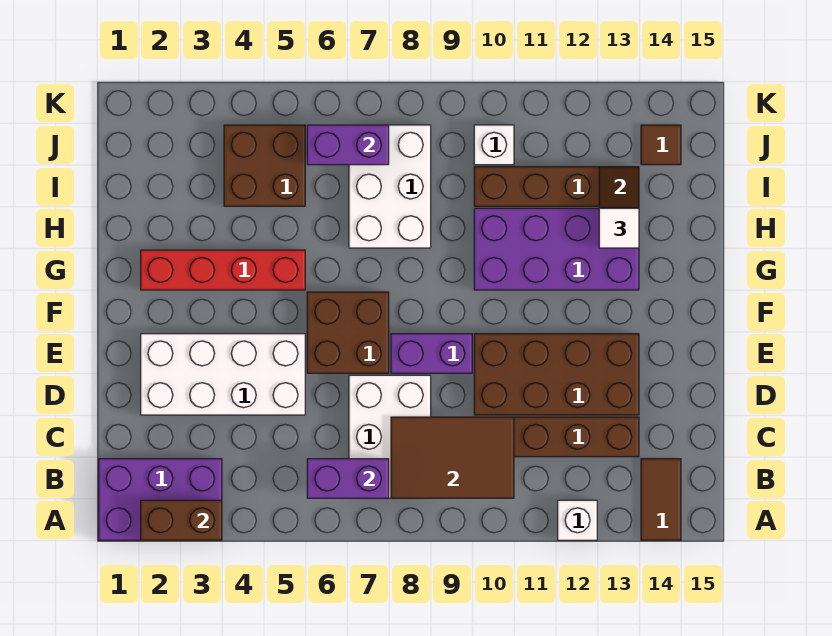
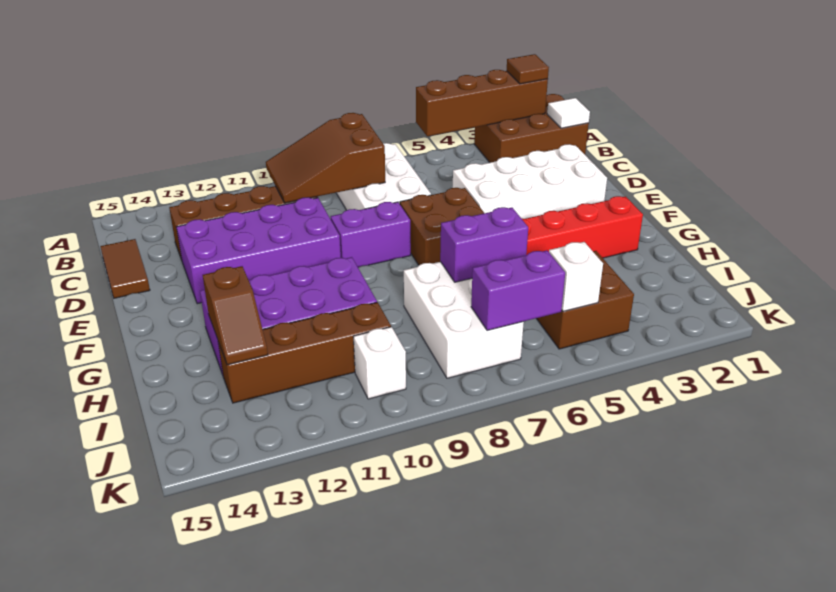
purple 2x3 brick [99,459,222,540] -> brown 2x3 brick [474,94,589,163]
brown 1x2 brick [141,500,222,540] -> brown 1x4 brick [416,70,548,136]
white 1x1 brick [558,500,597,540] -> white 1x1 brick moved to [549,242,603,311]
brown 1x2 tile [641,459,681,540] -> brown 1x2 tile moved to [100,239,150,298]
purple 1x2 brick [307,459,389,498] -> purple 1x2 brick moved to [440,207,528,282]
brown 2x3 tile [391,417,514,498] -> brown 2x3 slope [266,113,385,203]
brown 2x4 brick [474,334,639,415] -> purple 2x4 brick [176,197,341,304]
white 1x1 tile [599,208,639,248] -> white 1x1 tile moved to [547,98,590,128]
brown 1x1 tile [641,125,681,165] -> brown 1x1 tile moved to [507,54,549,84]

